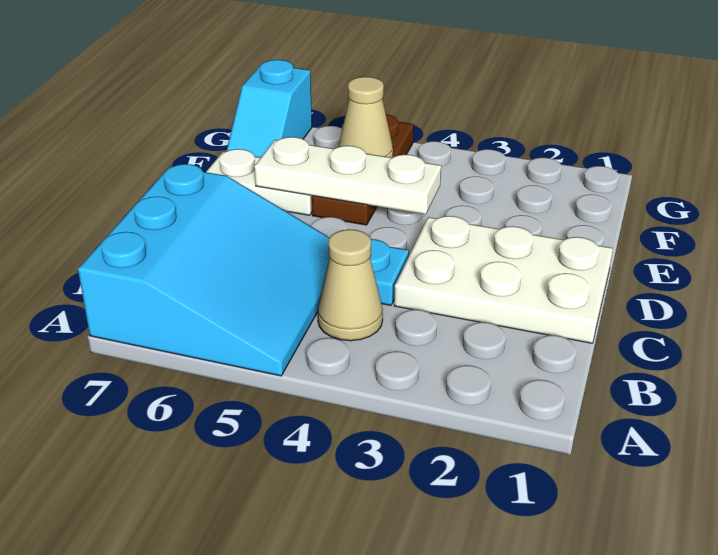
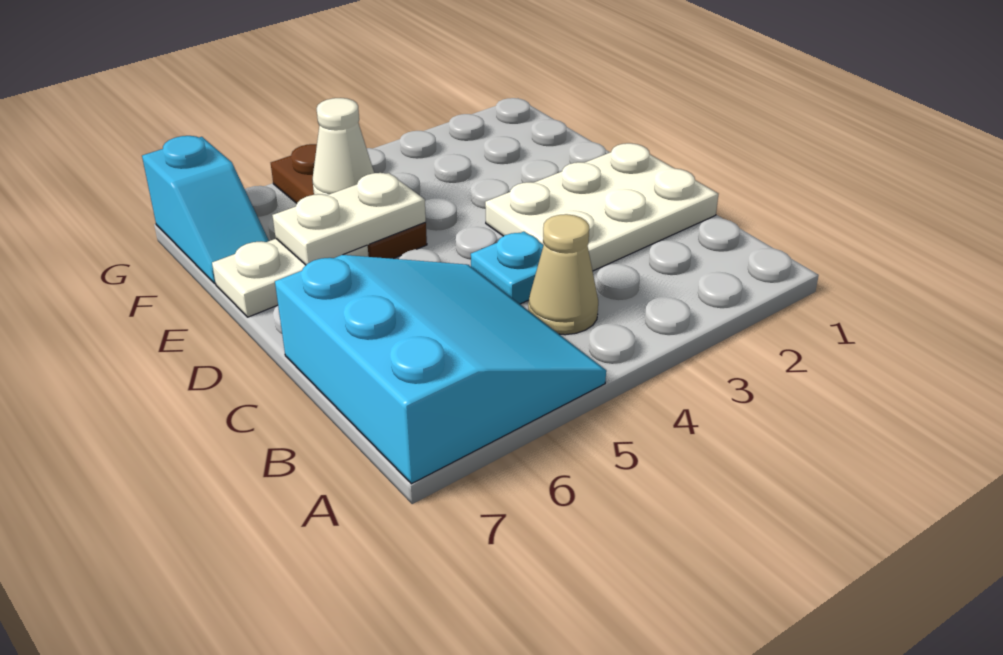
white 1x3 plate [254,137,441,214] -> white 1x2 plate [272,173,426,265]
tan 1x1 cone [339,77,393,158] -> white 1x1 cone [312,98,374,195]

